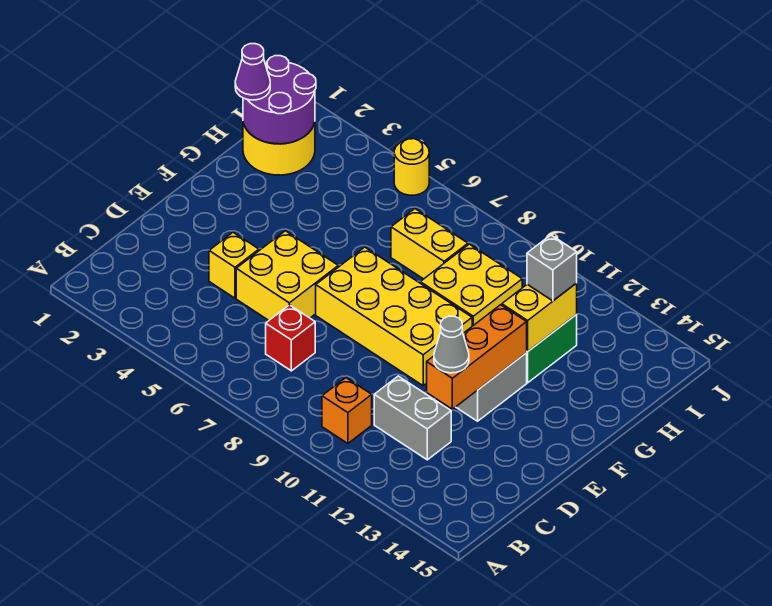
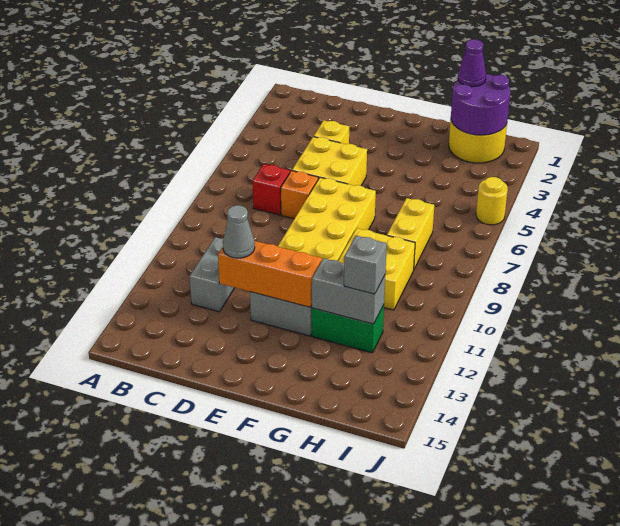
orange 1x1 brick [322,378,372,443] -> orange 1x1 brick moved to [281,171,318,219]
yellow 1x2 brick [502,283,577,351] -> grey 1x2 brick [312,258,385,324]

